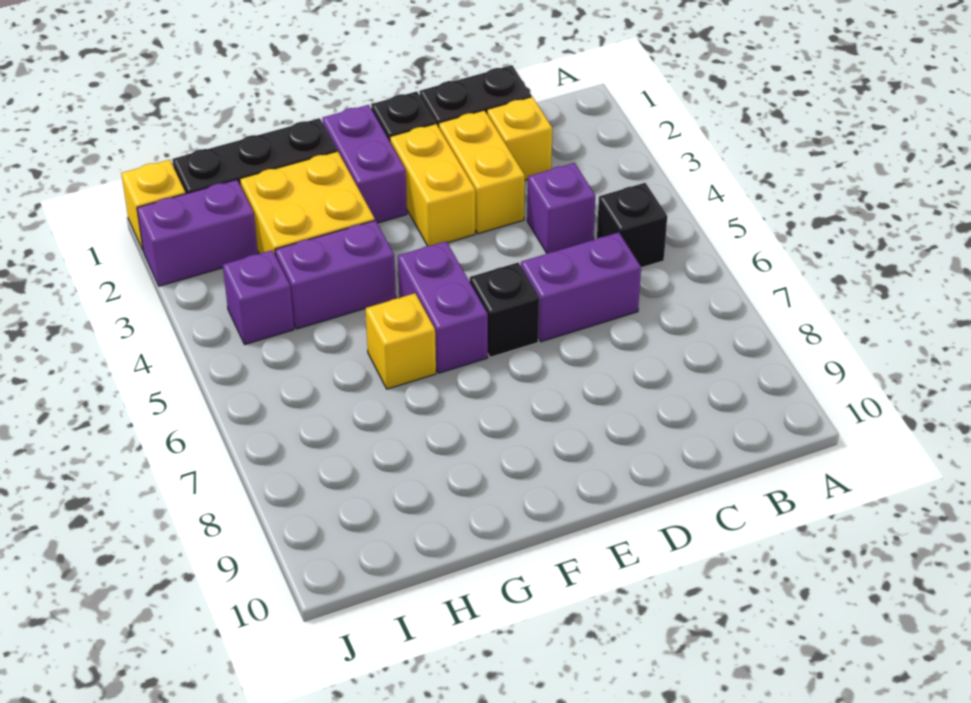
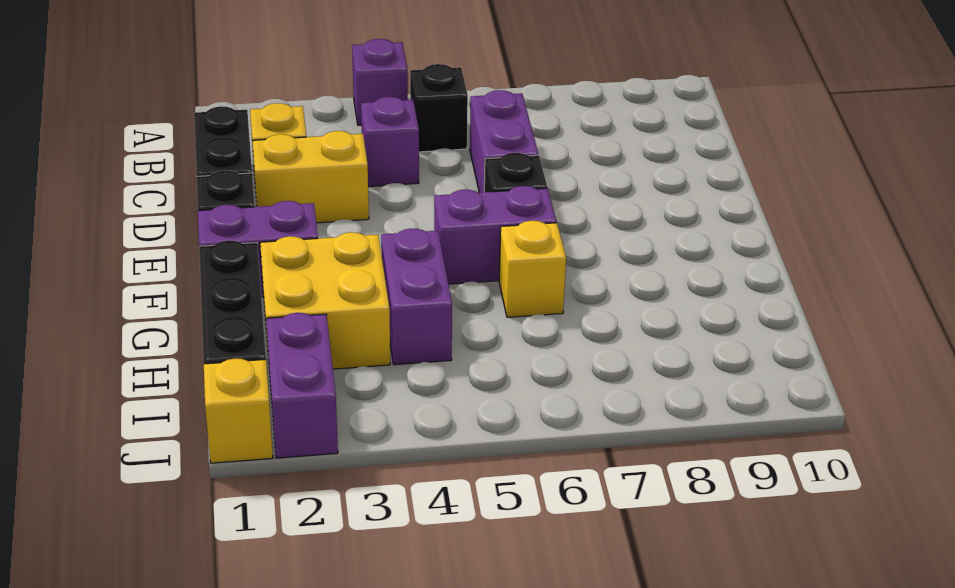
yellow 1x2 brick [390,124,475,246] -> none
purple 1x1 brick [223,250,294,344] -> purple 1x1 brick moved to [352,39,408,125]

